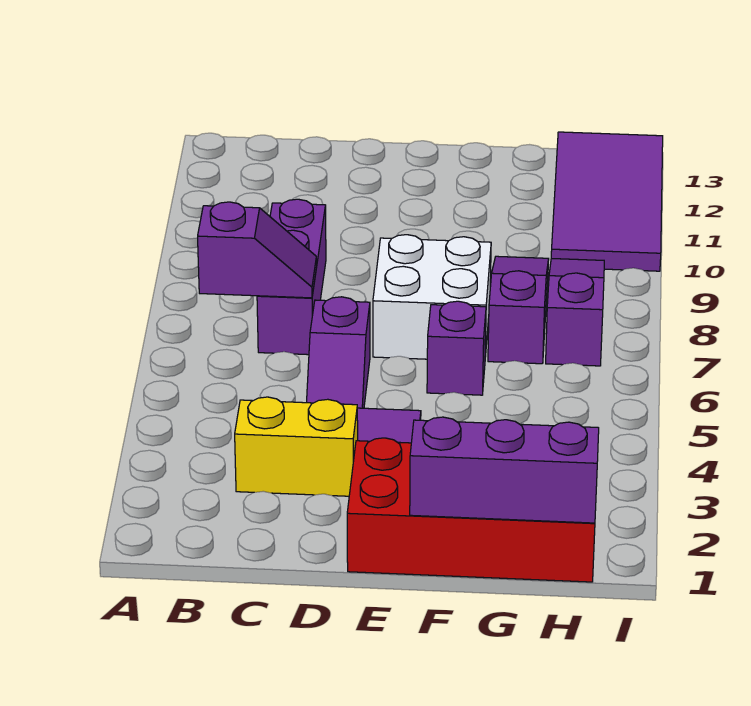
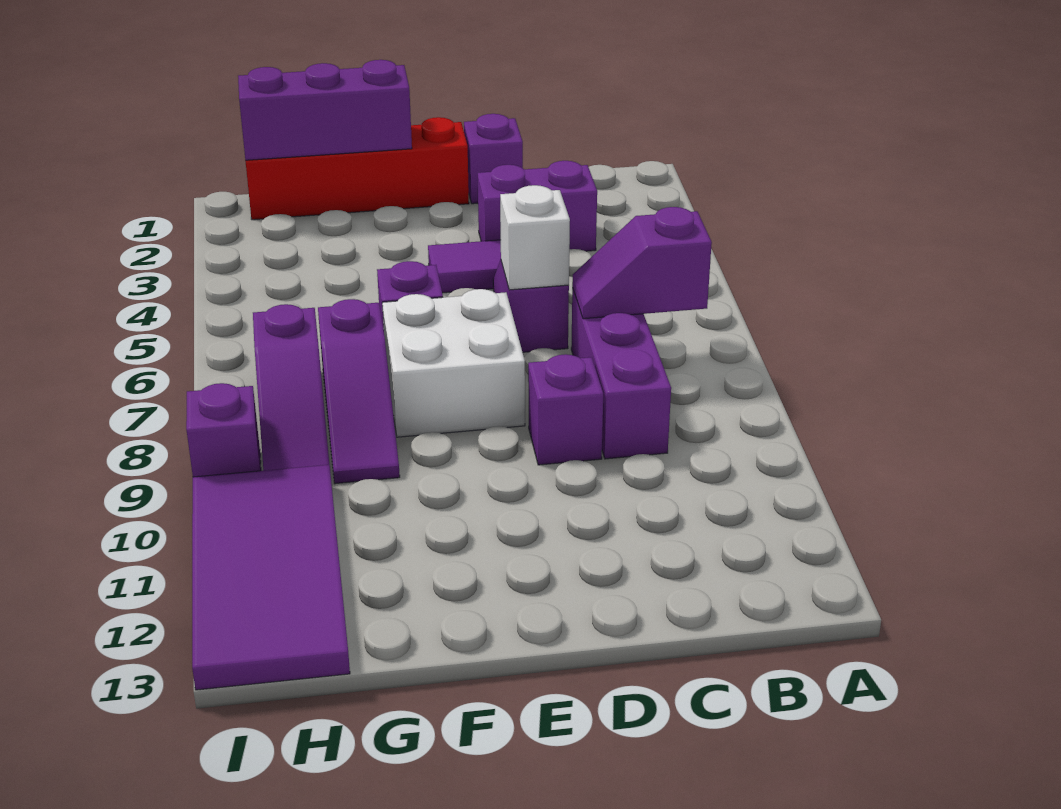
yellow 1x2 brick [235,397,358,496] -> purple 1x2 brick [478,161,597,251]
none -> purple 1x1 brick [464,114,523,204]
none -> white 1x1 brick [500,185,570,290]
none -> purple 1x1 brick [528,354,603,465]
red 2x4 brick [347,438,595,582] -> red 1x4 brick [245,117,469,220]
none -> purple 1x1 brick [186,383,261,477]

